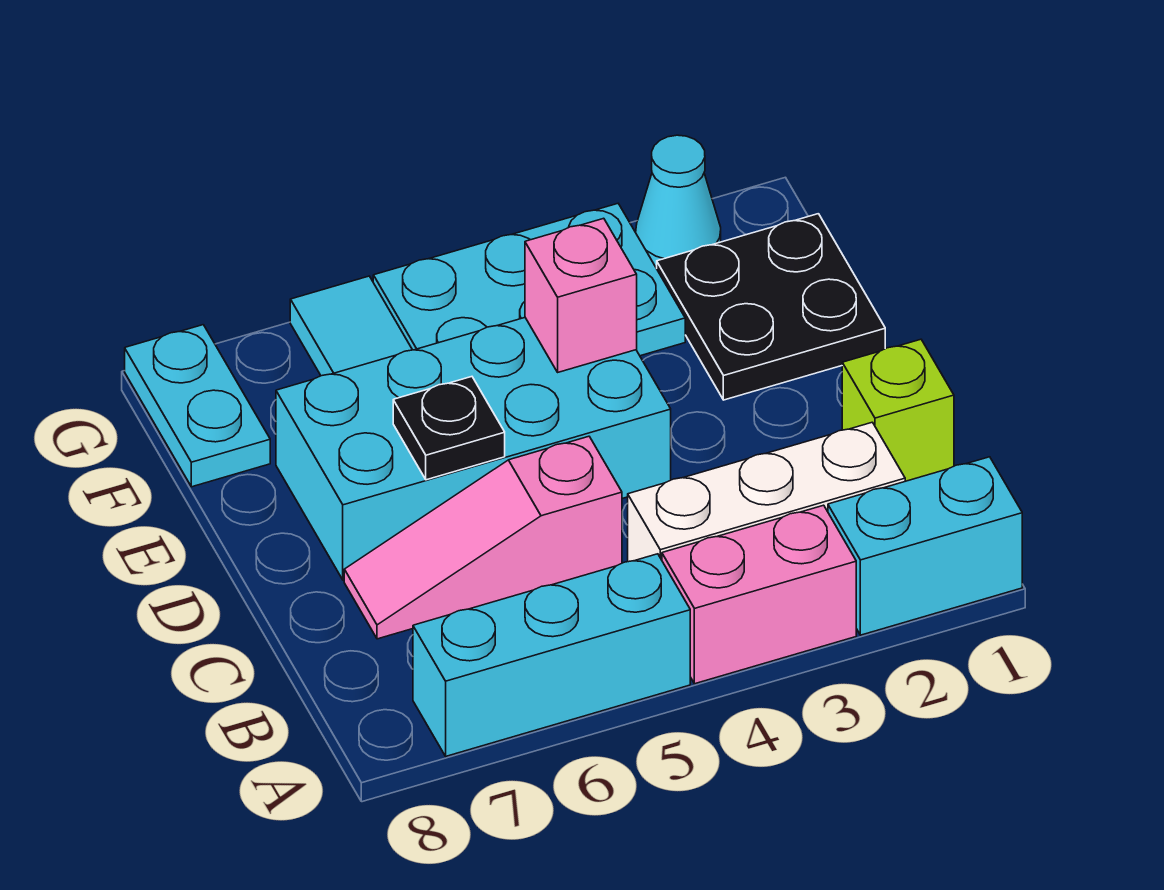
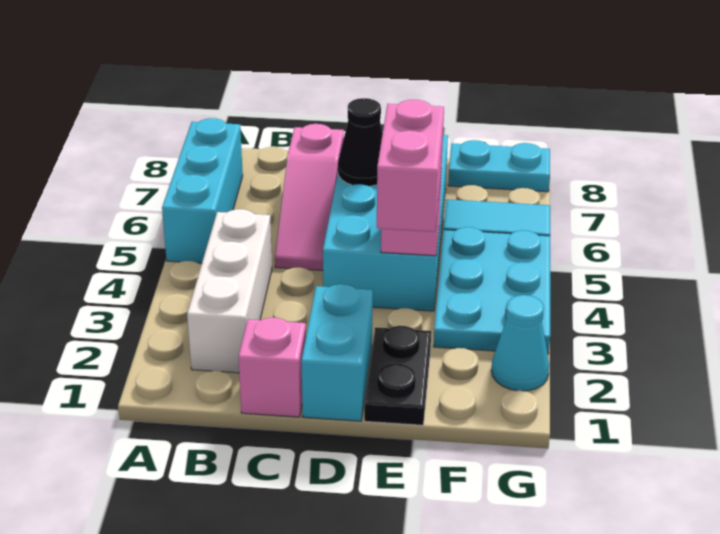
cyan 1x2 brick [828,457,1022,635] -> cyan 1x2 brick moved to [301,284,373,421]
pink 1x2 brick [662,505,856,684] -> pink 1x2 brick moved to [377,100,444,232]
lime 1x1 brick [842,339,954,481] -> pink 1x1 brick [238,318,306,417]
pink 1x3 slope [344,436,622,639] -> pink 1x3 slope turned to [275,124,344,270]
black 1x1 plate [393,377,505,480] -> black 1x1 cone [338,98,383,186]
black 2x2 plate [657,214,885,400] -> black 1x2 plate [364,326,431,425]

